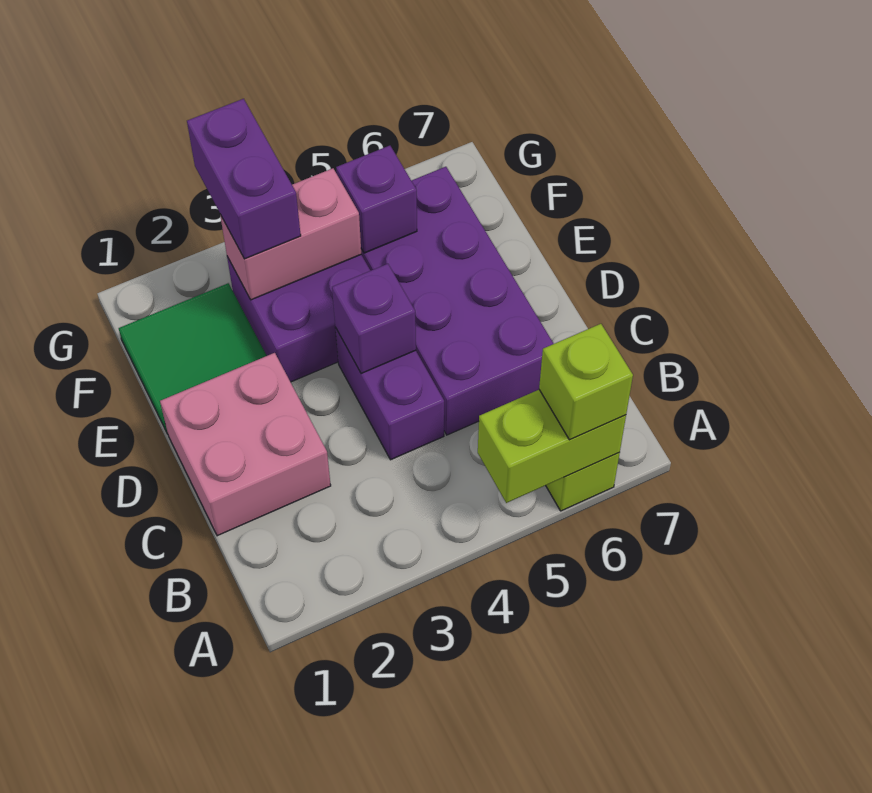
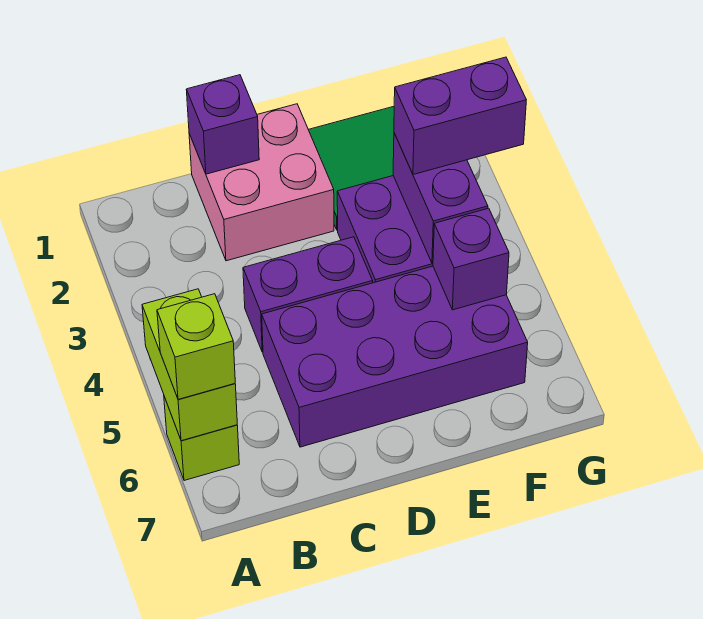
purple 1x1 brick [332,264,416,374] -> purple 1x1 brick moved to [186,75,259,174]
pink 1x2 brick [220,168,361,300] -> purple 1x2 brick [393,133,488,263]

